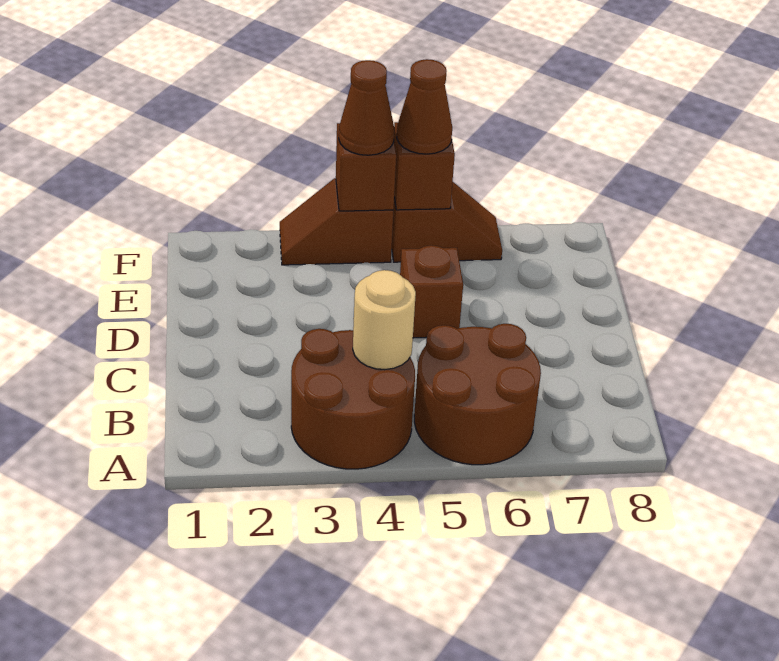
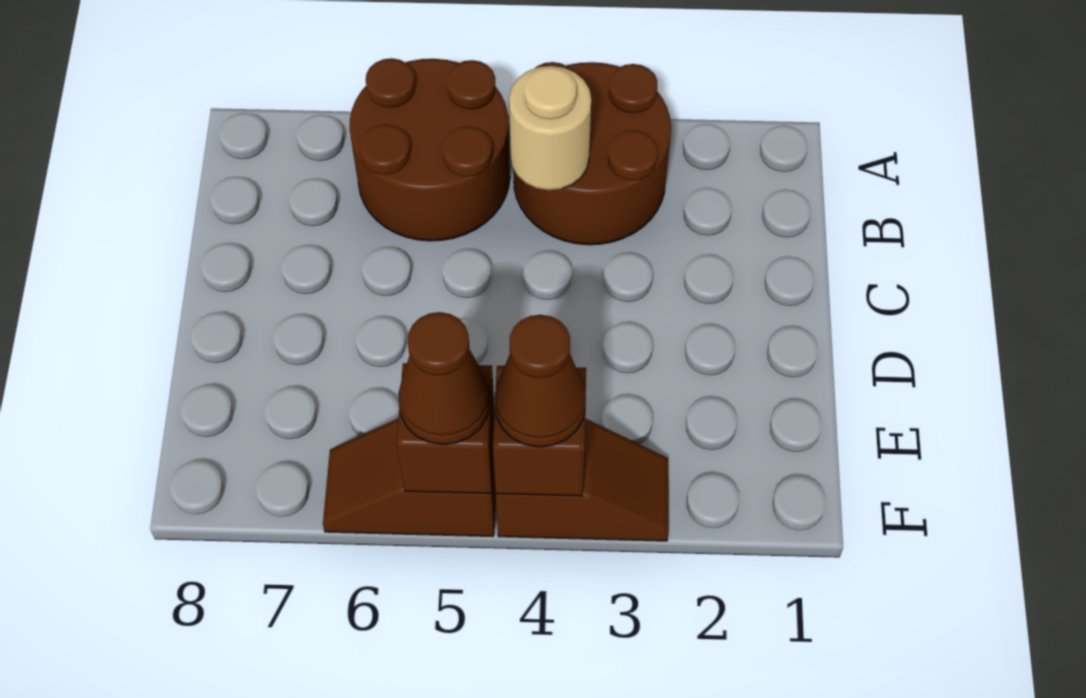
brown 1x1 brick [400,245,463,338] -> none

